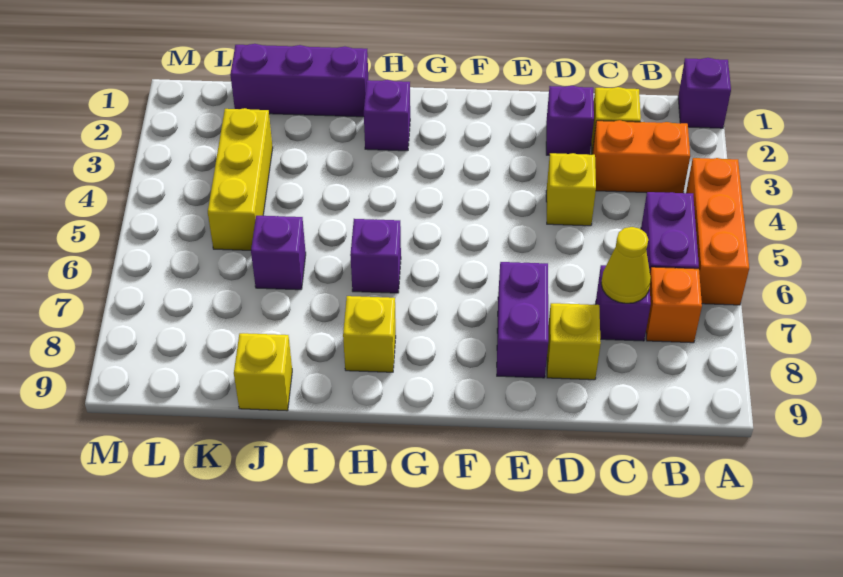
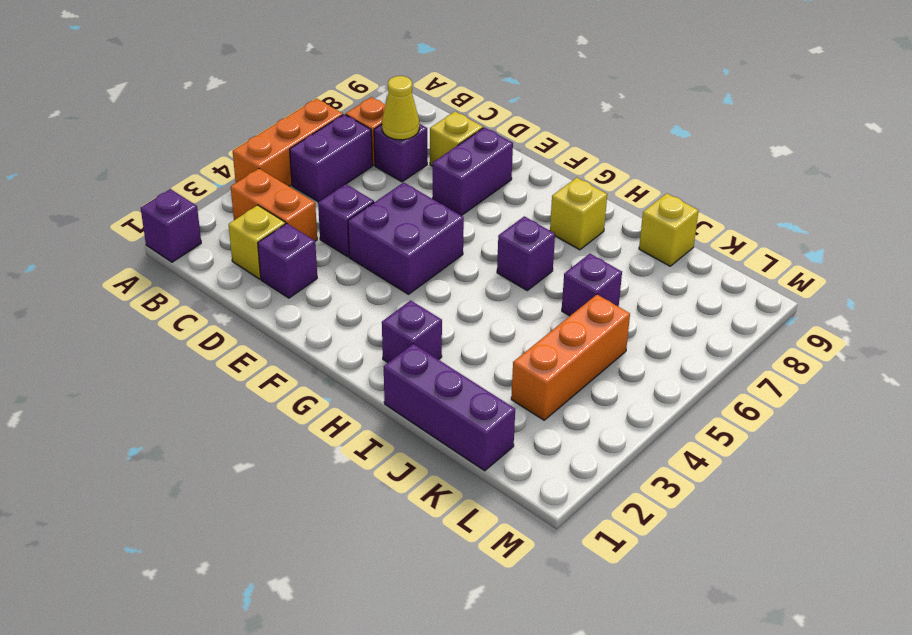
yellow 1x1 brick [546,153,596,226] -> purple 1x1 brick [318,184,374,257]
none -> purple 2x2 brick [348,183,464,294]
yellow 1x3 brick [208,108,273,250] -> orange 1x3 brick [511,295,630,420]

